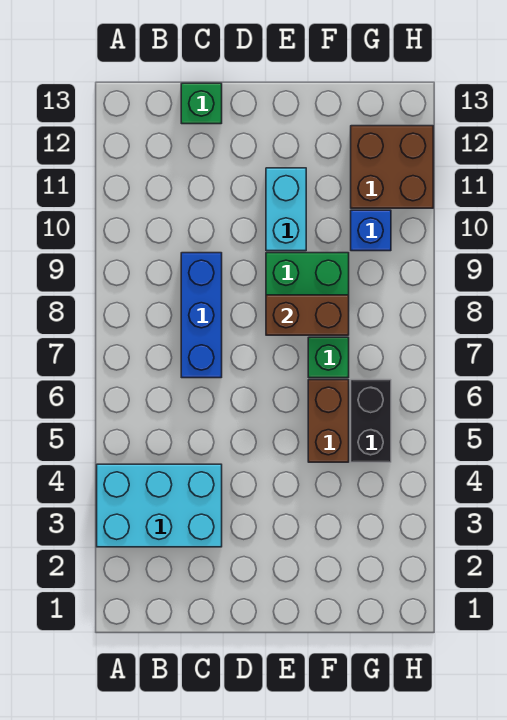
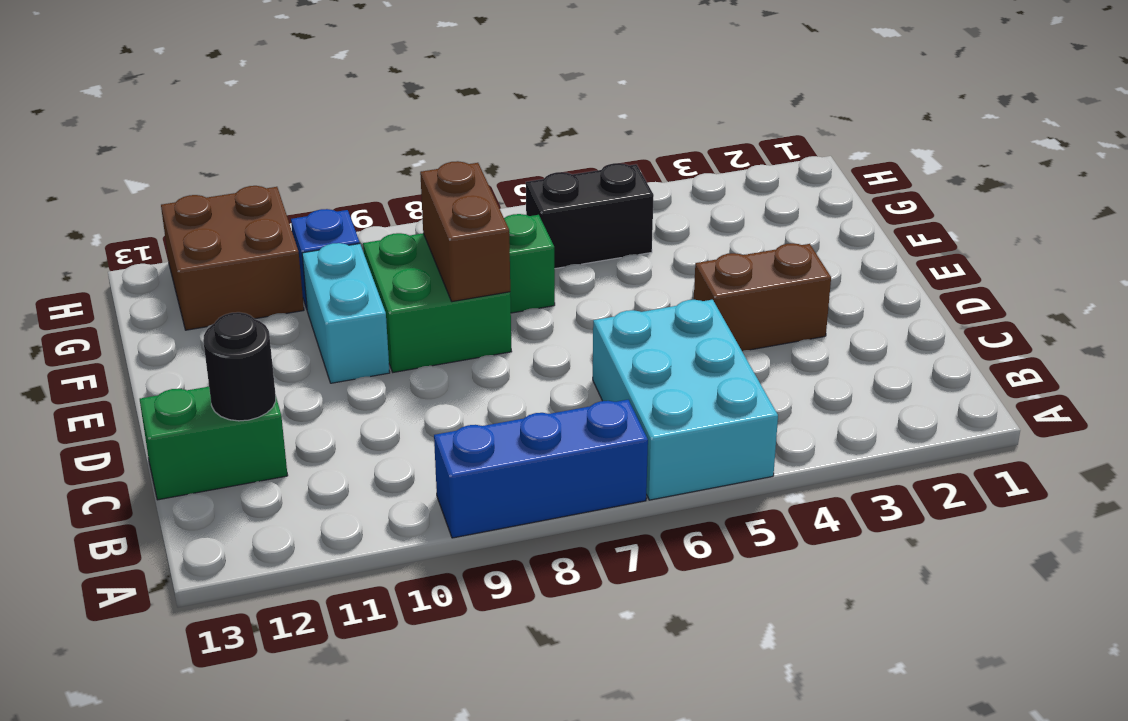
cyan 2x3 brick [97,464,222,547] -> cyan 2x3 brick moved to [593,300,778,500]
blue 1x3 brick [181,253,222,378] -> blue 1x3 brick moved to [434,400,648,538]
none -> black 1x1 round brick [203,312,276,421]
green 1x1 brick [181,83,222,124] -> green 1x2 brick [140,387,288,500]
cyan 1x2 brick [266,168,306,251] -> cyan 1x2 brick turned to [302,243,390,383]
brown 1x2 brick [308,380,349,462] -> brown 1x2 brick moved to [694,243,831,351]

